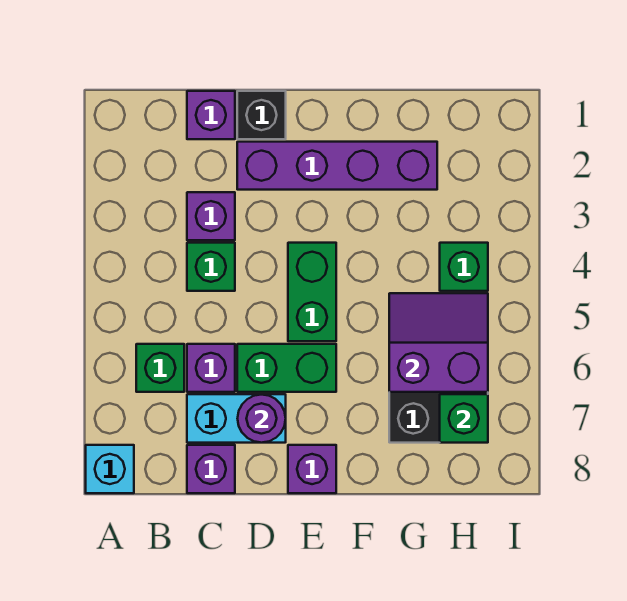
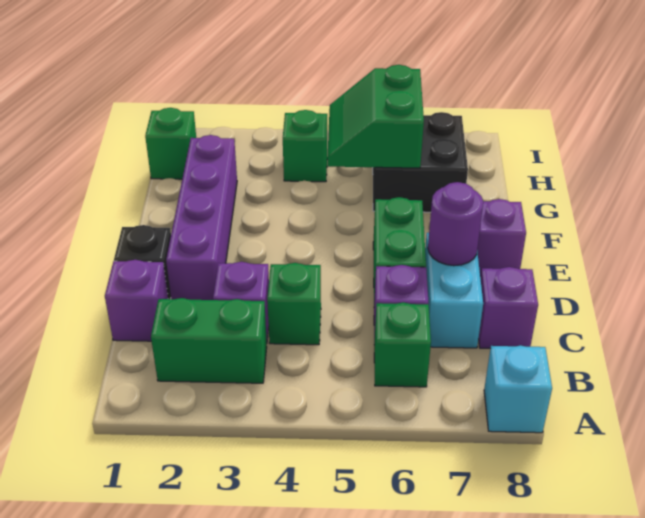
green 1x2 brick [288,243,336,341] -> green 1x2 brick moved to [151,298,267,383]
purple 2x2 slope [389,293,488,392] -> green 2x2 slope [327,65,424,168]
green 1x1 brick [440,394,488,443] -> green 1x1 brick moved to [145,108,196,179]

